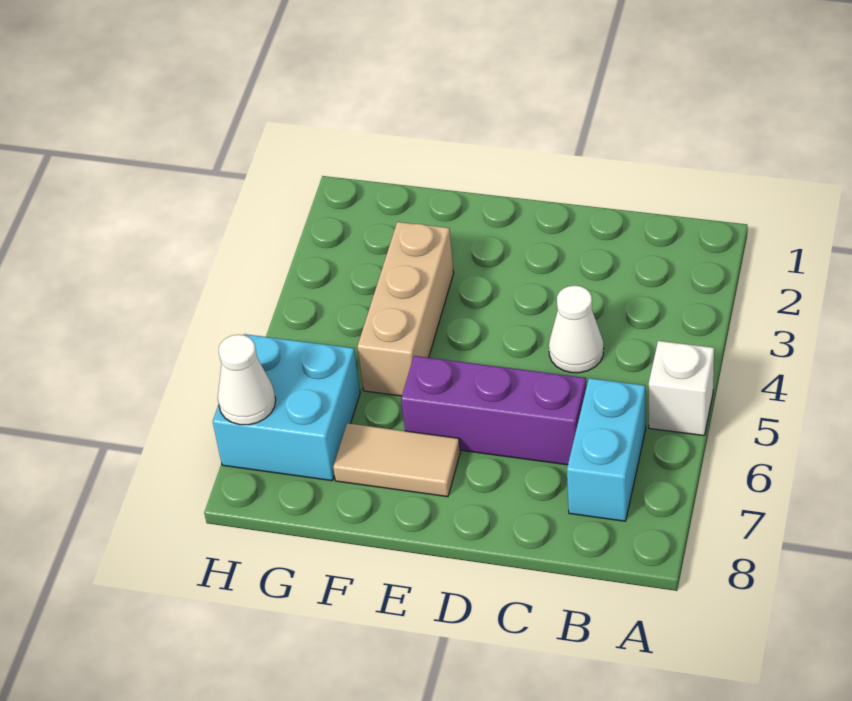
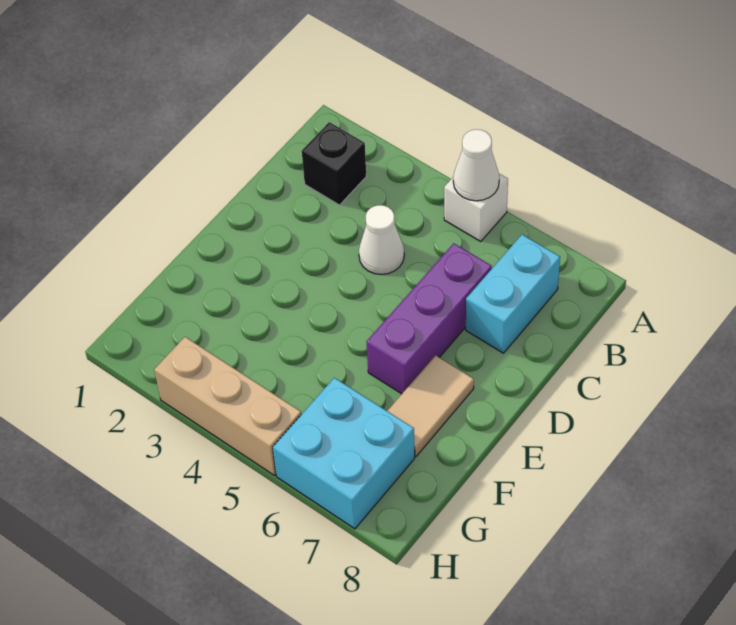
none -> black 1x1 brick [302,122,366,205]
cyan 1x2 brick [567,378,646,521] -> cyan 1x2 brick turned to [466,235,560,353]
tan 1x3 brick [357,222,454,396] -> tan 1x3 brick moved to [154,337,301,476]
white 1x1 cone [218,335,276,425] -> white 1x1 cone moved to [453,129,499,201]

